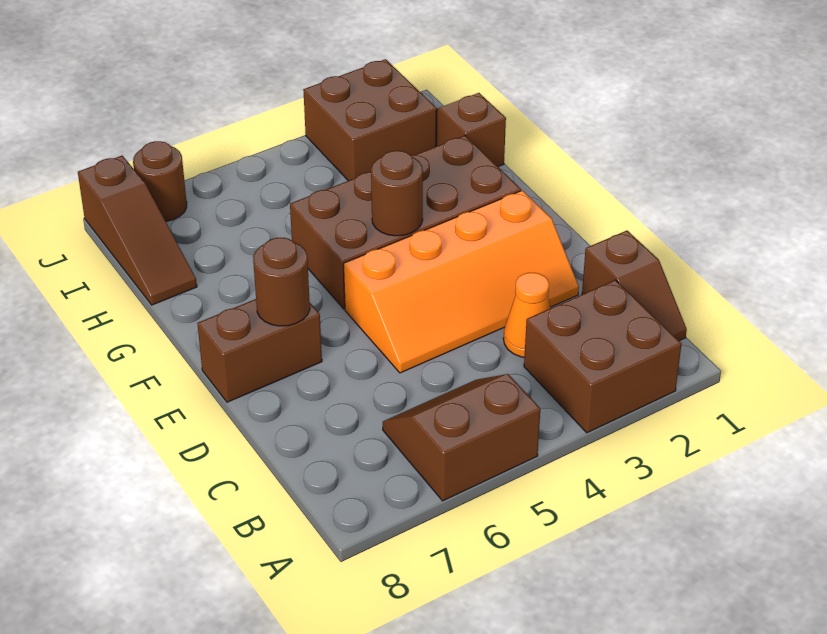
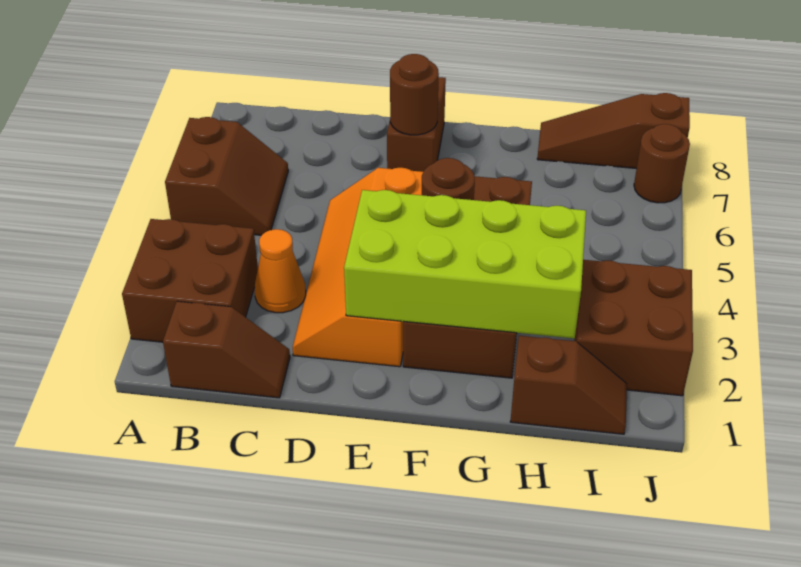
brown 1x2 slope [582,231,687,341] -> brown 1x2 slope turned to [163,301,290,398]
none -> lime 2x4 brick [344,190,586,338]

